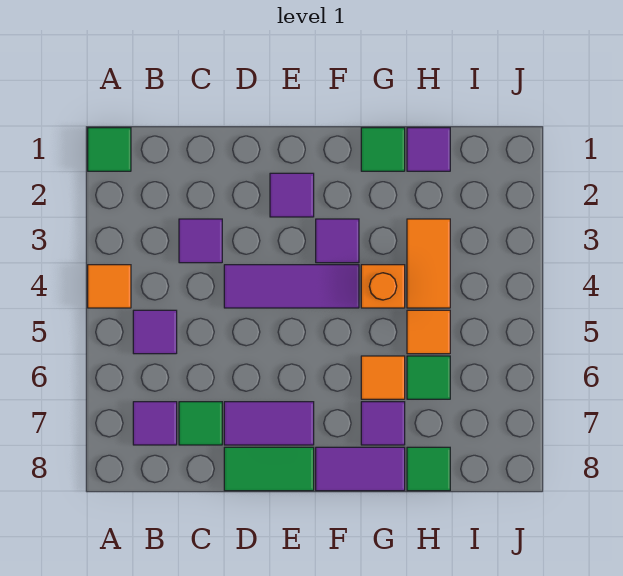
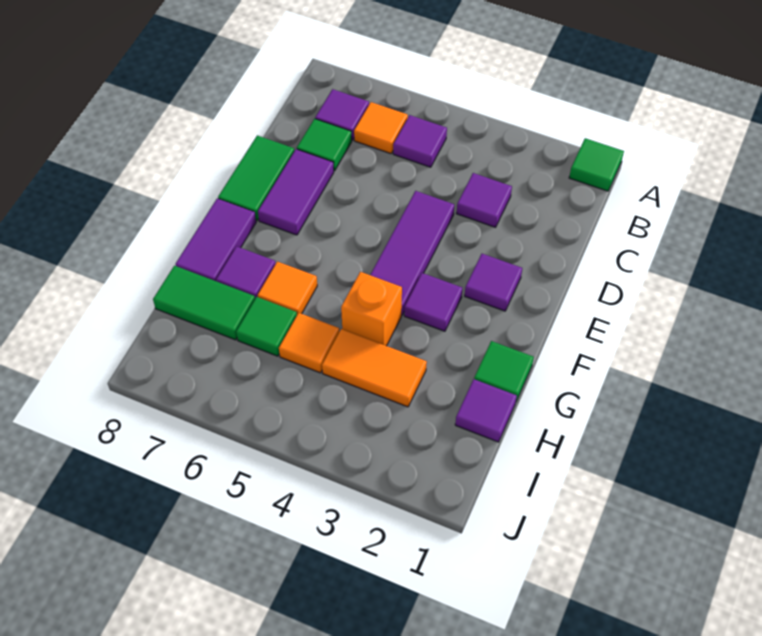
orange 1x1 tile [88,265,131,308] -> orange 1x1 tile moved to [354,102,408,154]
green 1x1 tile [407,447,450,491] -> green 1x2 tile [153,266,255,340]

